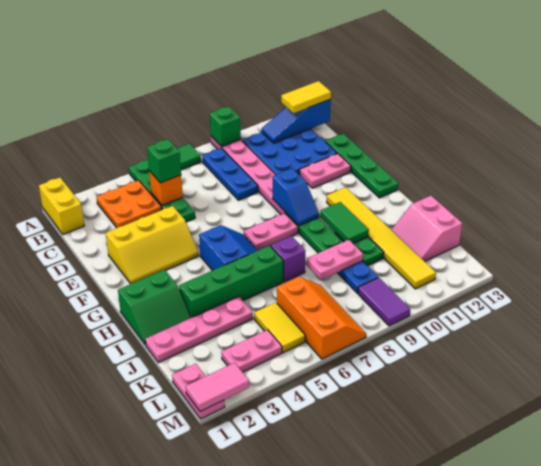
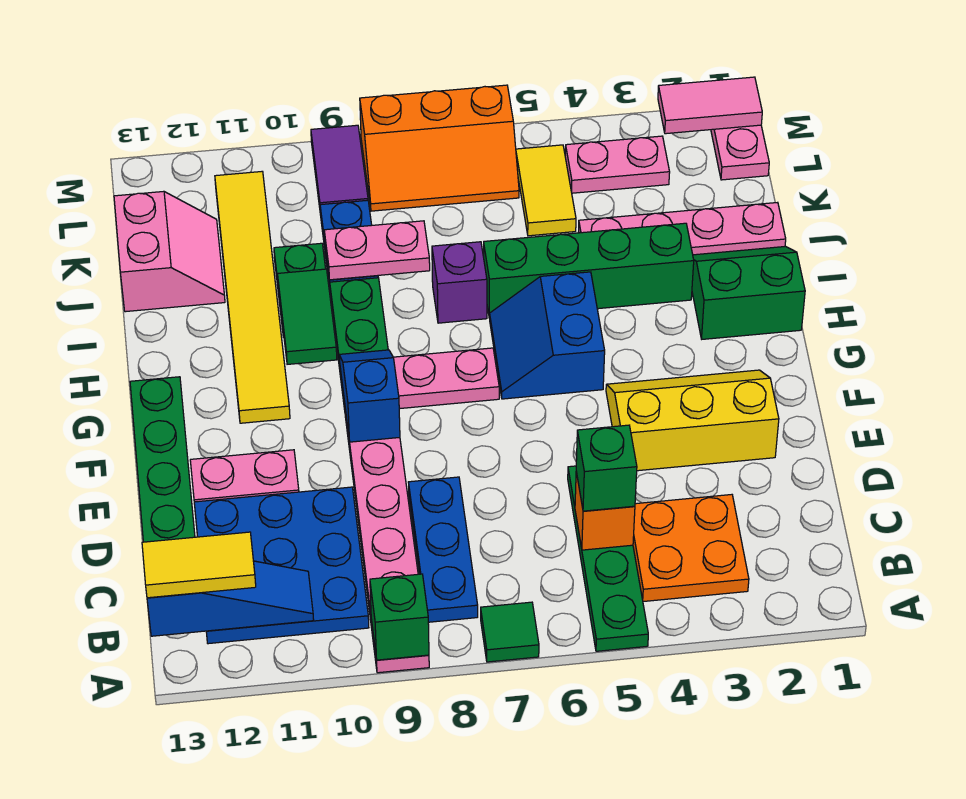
yellow 1x2 brick [39,178,84,234] -> none
orange 2x3 slope [277,277,366,359] -> orange 2x3 slope turned to [360,85,519,211]

